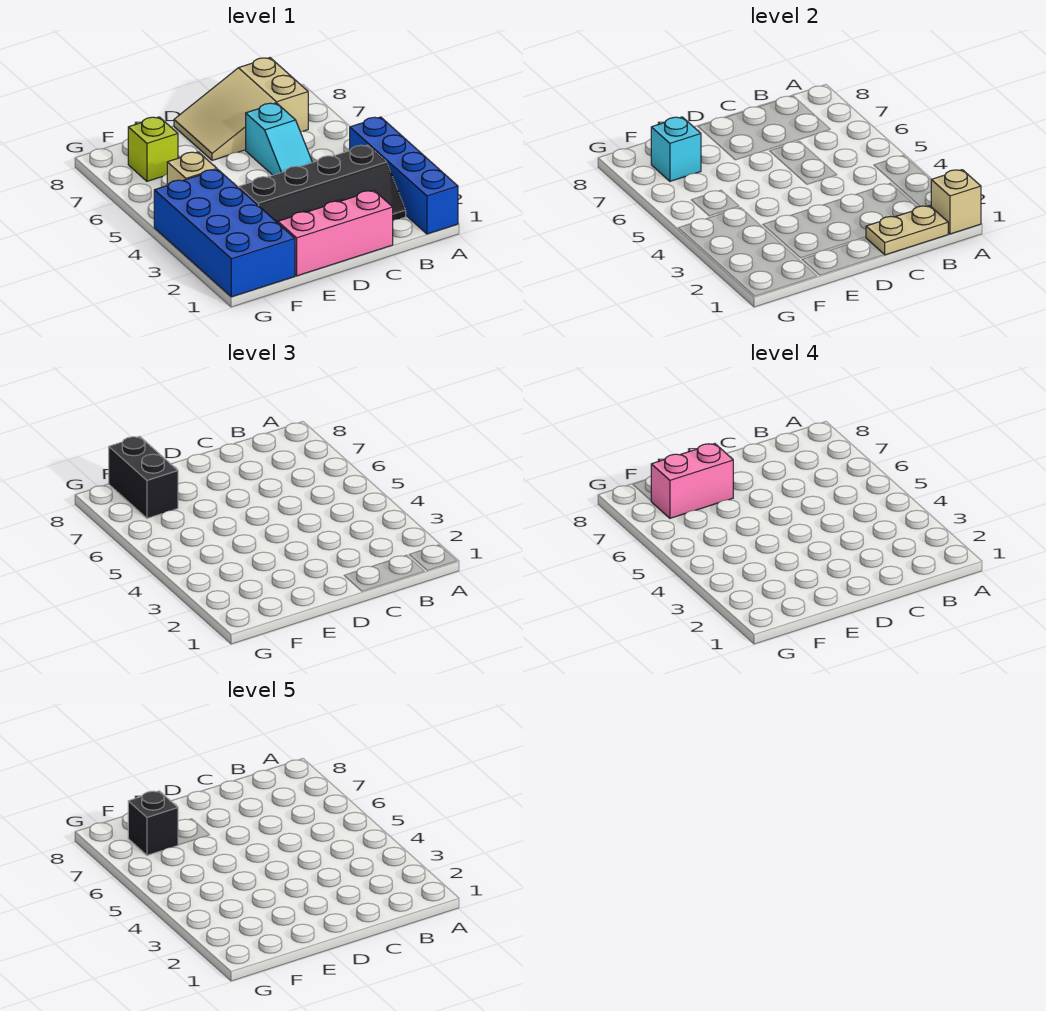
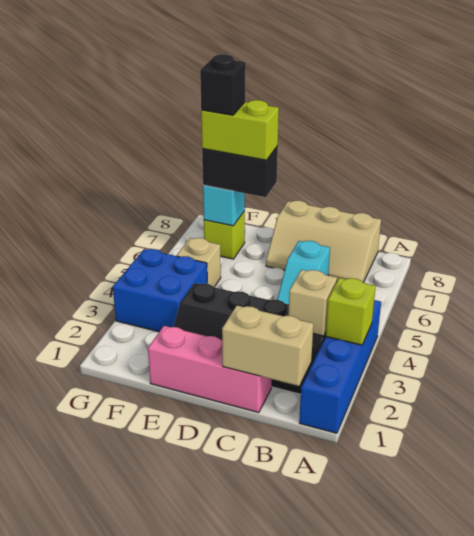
tan 1x1 brick [931,170,981,234] -> tan 1x1 brick moved to [288,270,337,336]
none -> lime 1x1 brick [326,278,376,345]
tan 1x2 plate [866,206,948,255] -> tan 1x2 brick [222,306,313,386]
tan 2x3 slope [174,58,308,160] -> tan 2x3 slope turned to [266,201,381,283]
pink 1x2 brick [651,444,733,518] -> lime 1x2 brick [201,100,279,160]
blue 2x4 brick [154,169,295,297] -> blue 2x2 brick [113,249,207,332]
black 1x2 brick [109,436,178,518] -> black 1x2 brick turned to [202,146,278,197]

